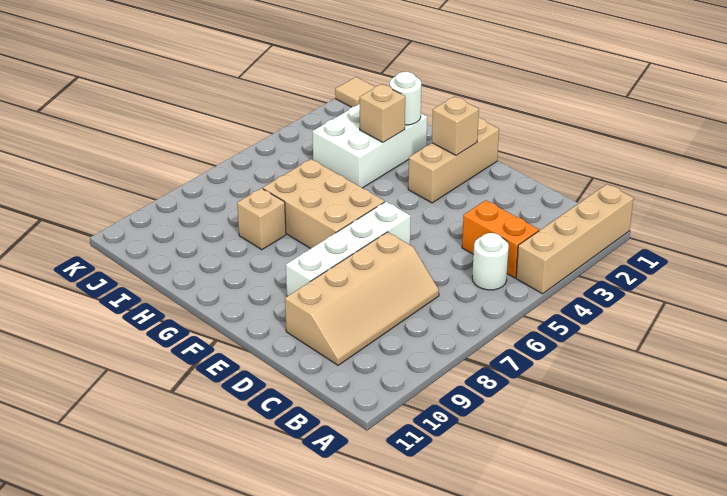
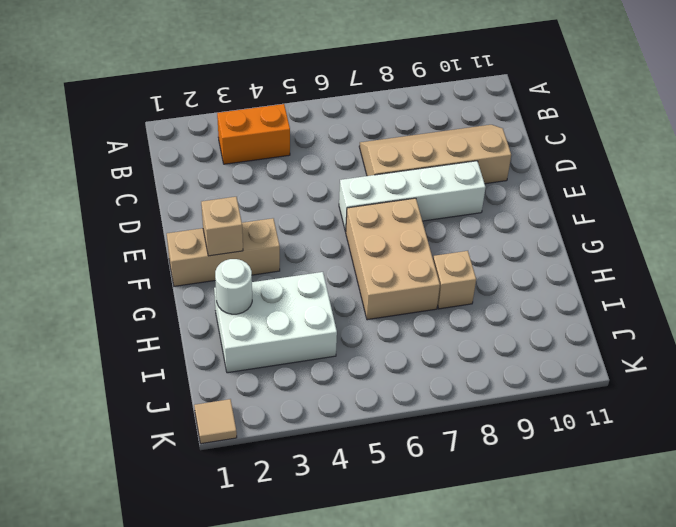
tan 1x4 brick [516,184,633,294] -> none
orange 1x2 brick [462,200,539,278] -> orange 1x2 brick turned to [217,104,290,164]
white 1x1 round brick [472,233,509,290] -> none
tan 1x1 brick [360,84,405,142] -> none

